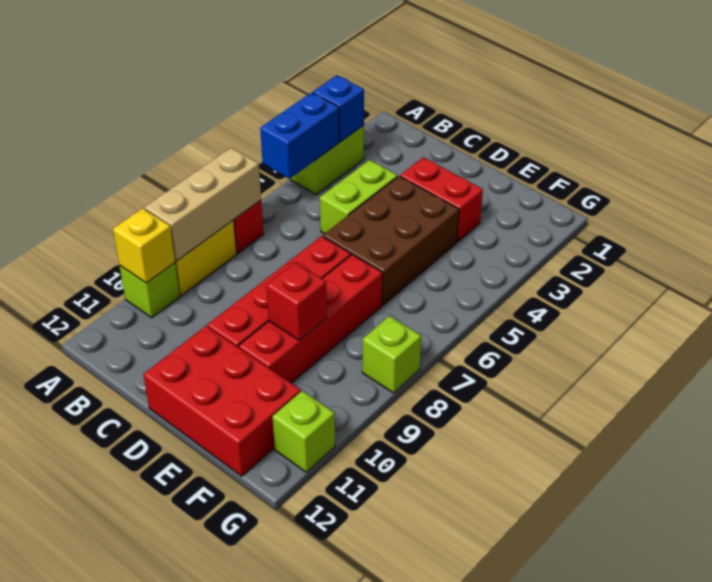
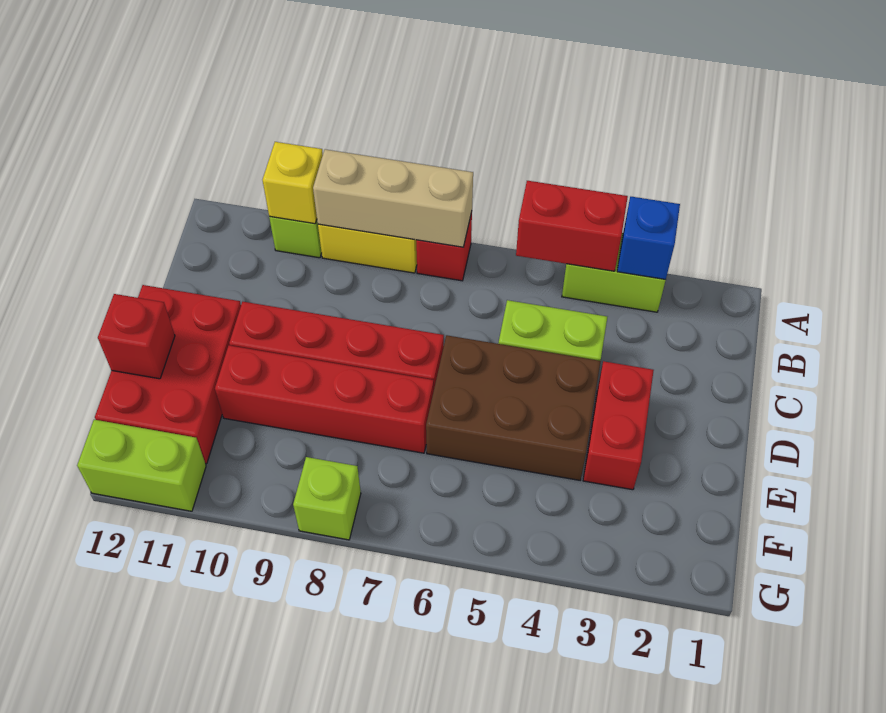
blue 1x2 brick [260,92,339,179] -> red 1x2 brick [516,181,628,271]
red 1x1 brick [266,263,327,340] -> red 1x1 brick moved to [98,294,175,379]
lime 1x1 brick [272,391,335,472] -> lime 1x2 brick [77,420,206,511]

